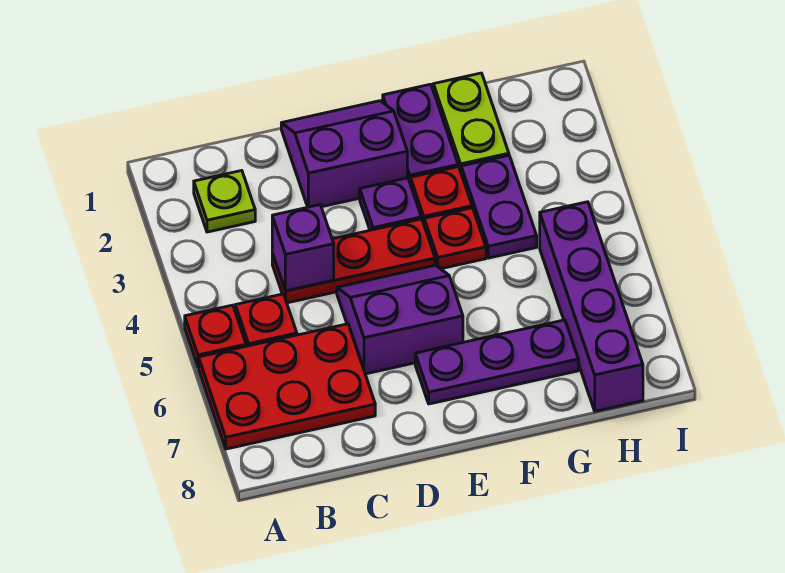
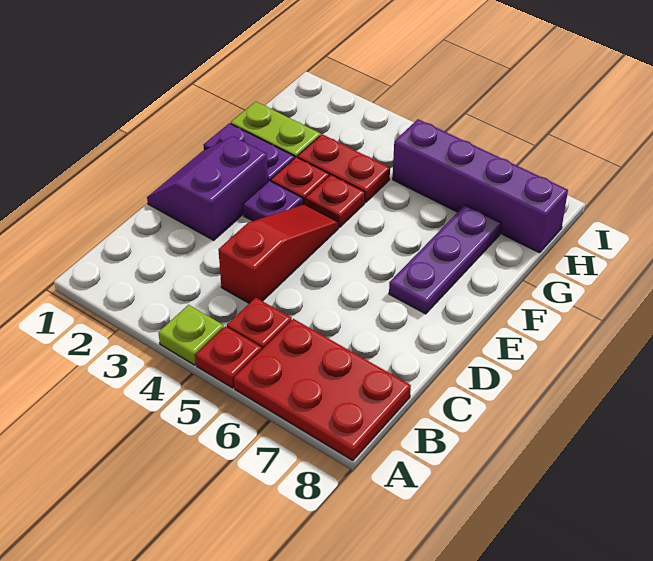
red 2x3 plate [199,324,375,449] -> red 2x3 plate turned to [234,319,411,461]
lime 1x1 plate [194,171,255,232] -> lime 1x1 plate moved to [158,305,224,365]
red 1x3 plate [272,219,435,303] -> red 1x3 slope [218,204,338,303]
purple 1x1 brick [272,205,334,291] -> none
purple 2x2 slope [337,265,463,374] -> none
purple 1x2 plate [461,155,537,258] -> red 1x2 plate [298,134,390,203]

